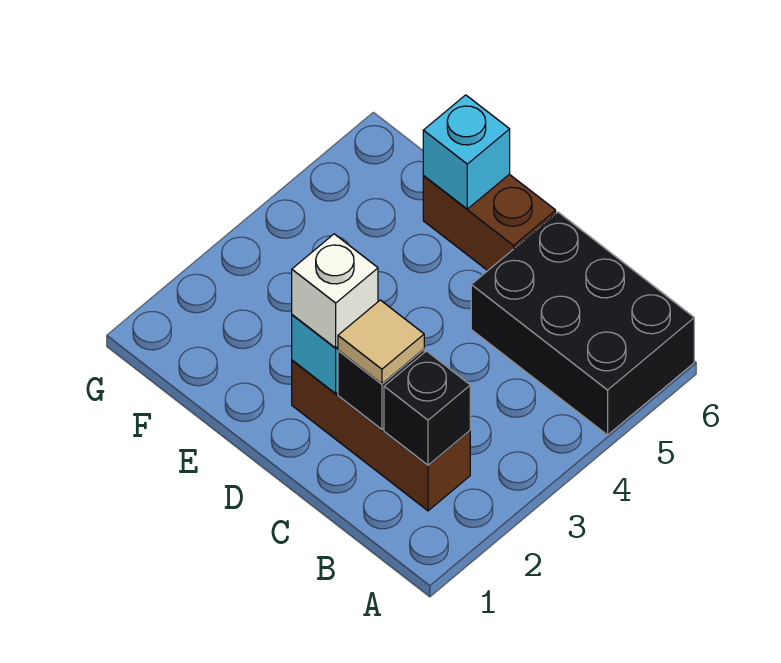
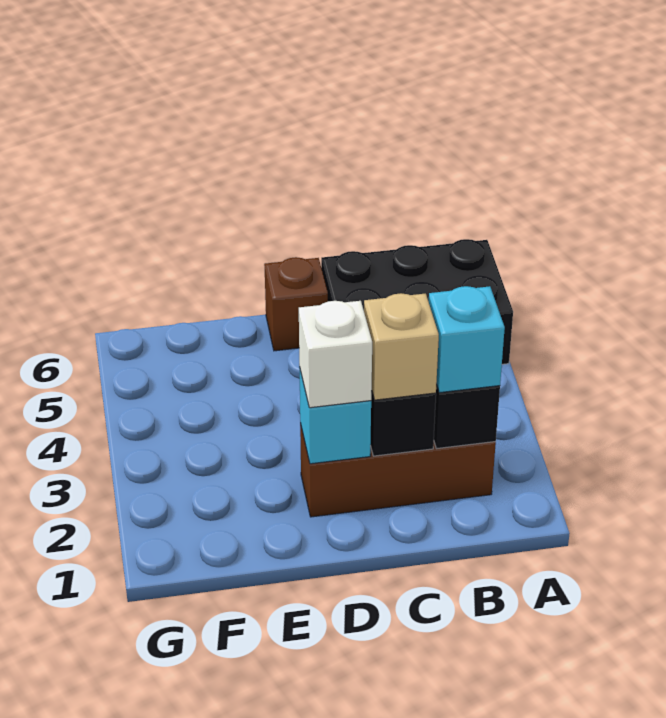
tan 1x1 tile [338,300,424,384] -> tan 1x1 brick [364,293,439,400]
brown 1x2 brick [423,174,556,271] -> brown 1x1 brick [264,257,328,351]
cyan 1x1 brick [423,95,510,209] -> cyan 1x1 brick moved to [429,286,505,393]

